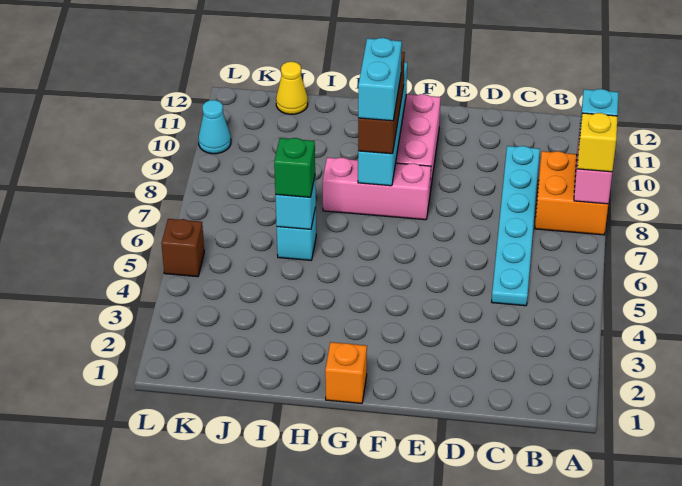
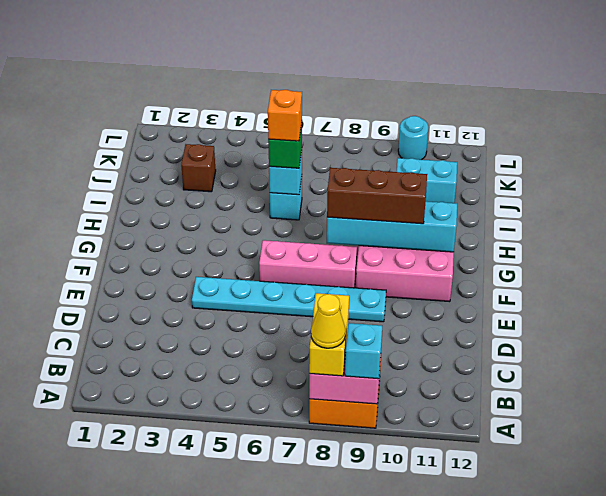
yellow 1x1 brick [577,113,617,172] -> yellow 1x2 brick [309,293,349,376]
cyan 1x6 plate [492,146,540,306] -> cyan 1x6 plate moved to [192,277,386,322]
pink 1x3 brick [323,157,431,220] -> pink 1x3 brick turned to [259,240,357,288]
orange 1x1 brick [325,342,367,404] -> orange 1x1 brick moved to [268,90,302,141]
cyan 1x2 brick [358,38,402,121] -> cyan 1x2 brick moved to [397,158,457,203]
yellow 1x1 cone [276,62,308,114] -> yellow 1x1 cone moved to [311,294,346,348]
brown 1x1 brick [161,219,204,277] -> brown 1x1 brick moved to [181,144,216,192]
cyan 1x1 cone [198,100,231,154] -> cyan 1x1 round brick [398,116,428,160]

